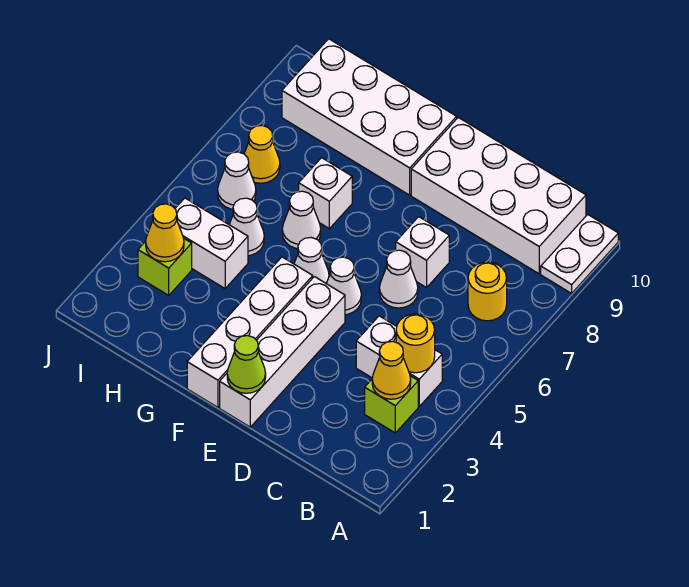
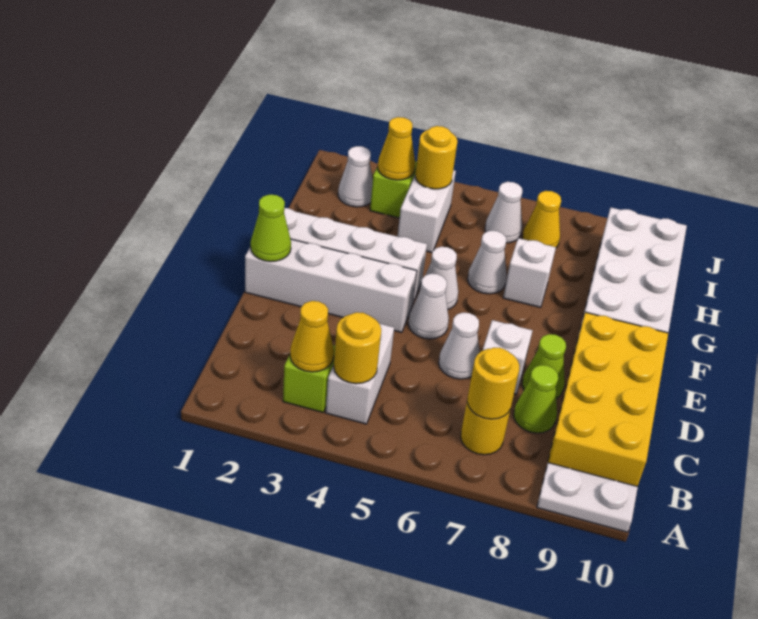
none -> yellow 1x1 round brick [467,348,519,419]
white 2x4 brick [411,117,586,274] -> yellow 2x4 brick [548,312,668,486]
none -> lime 1x1 cone [514,365,558,433]
none -> lime 1x1 cone [522,334,566,399]
white 1x1 cone [229,198,264,256] -> white 1x1 cone moved to [338,146,373,207]
none -> yellow 1x1 round brick [415,126,457,189]

